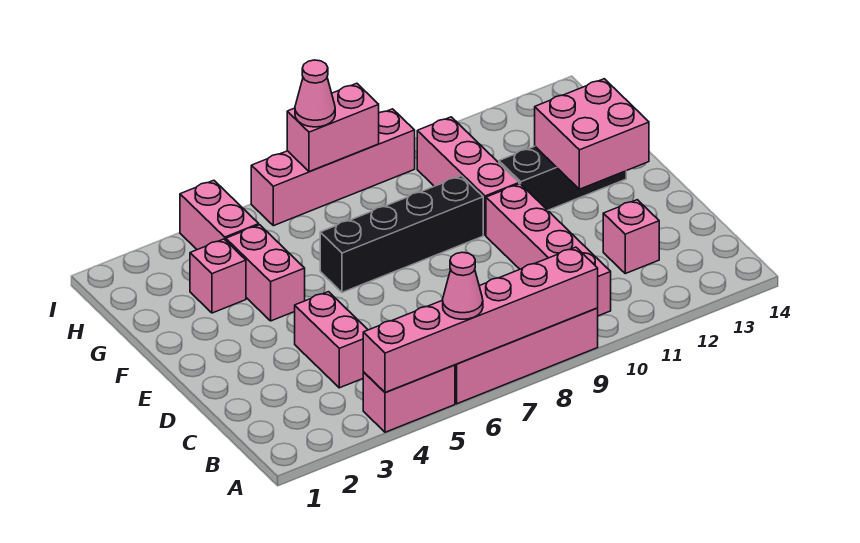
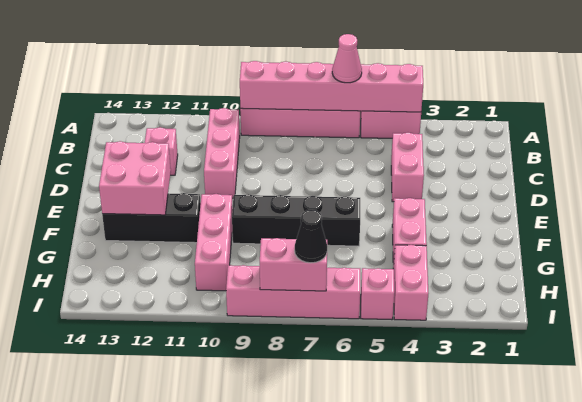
pink 1x4 brick [486,184,611,316] -> pink 1x3 brick [204,108,240,198]
pink 1x1 brick [190,239,246,313] -> pink 1x1 brick moved to [361,268,394,320]
pink 1x1 cone [295,60,335,127] -> black 1x1 cone [295,210,327,263]

